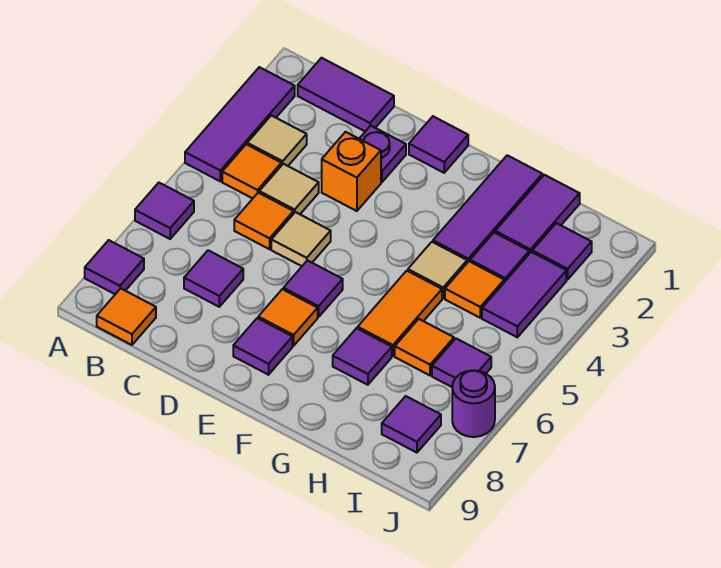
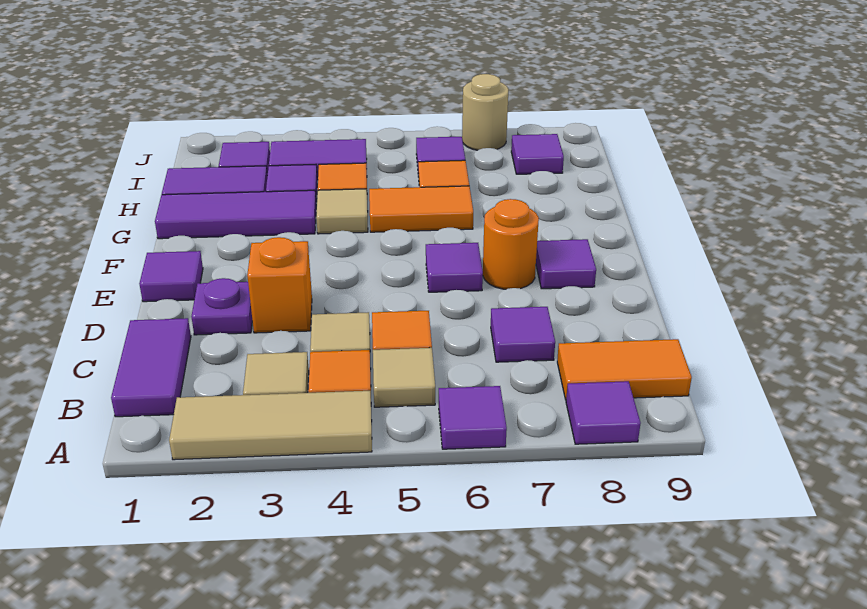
purple 1x3 tile [185,67,295,181] -> tan 1x3 tile [169,391,372,460]
orange 1x1 tile [97,288,156,345] -> orange 1x2 tile [557,339,692,400]
tan 1x1 tile [271,212,331,266] -> tan 1x1 tile moved to [373,348,435,407]
orange 1x1 tile [258,289,318,346] -> orange 1x1 round brick [483,199,539,289]
purple 1x1 tile [333,328,392,385] -> none
purple 1x1 round brick [452,370,495,437] -> tan 1x1 round brick [462,74,508,150]

